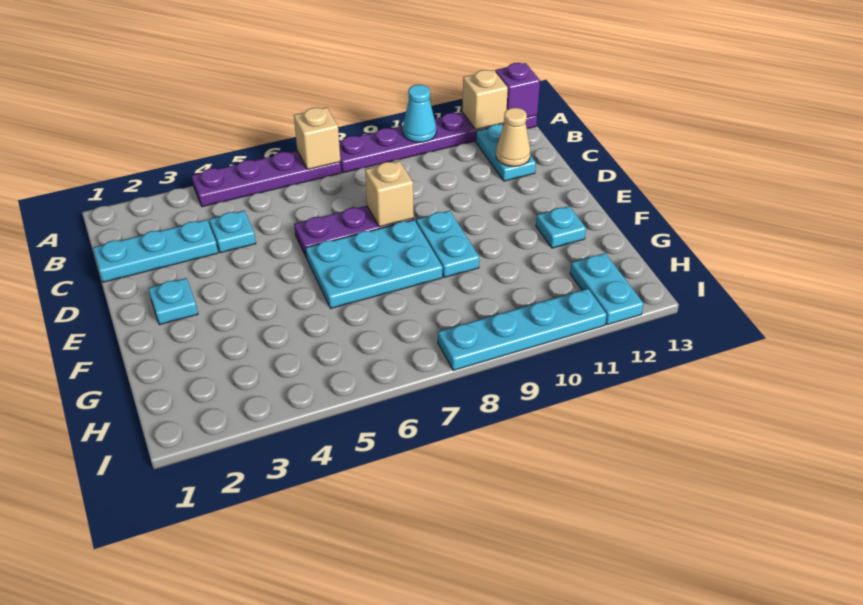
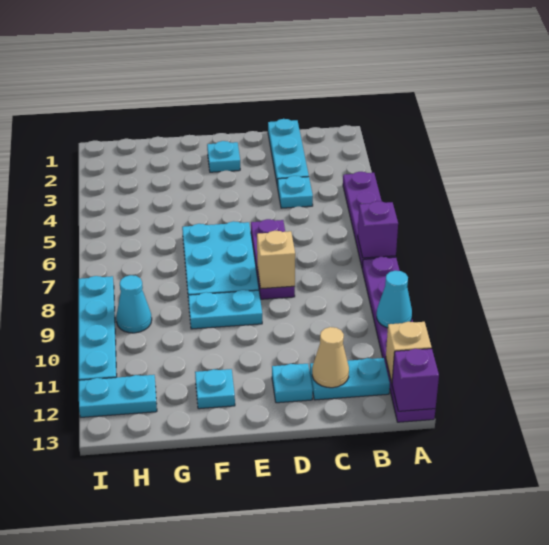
tan 1x1 brick [294,107,340,169] -> purple 1x1 brick [358,201,398,258]
none -> cyan 1x1 plate [272,364,313,403]
none -> cyan 1x1 cone [116,275,152,333]

